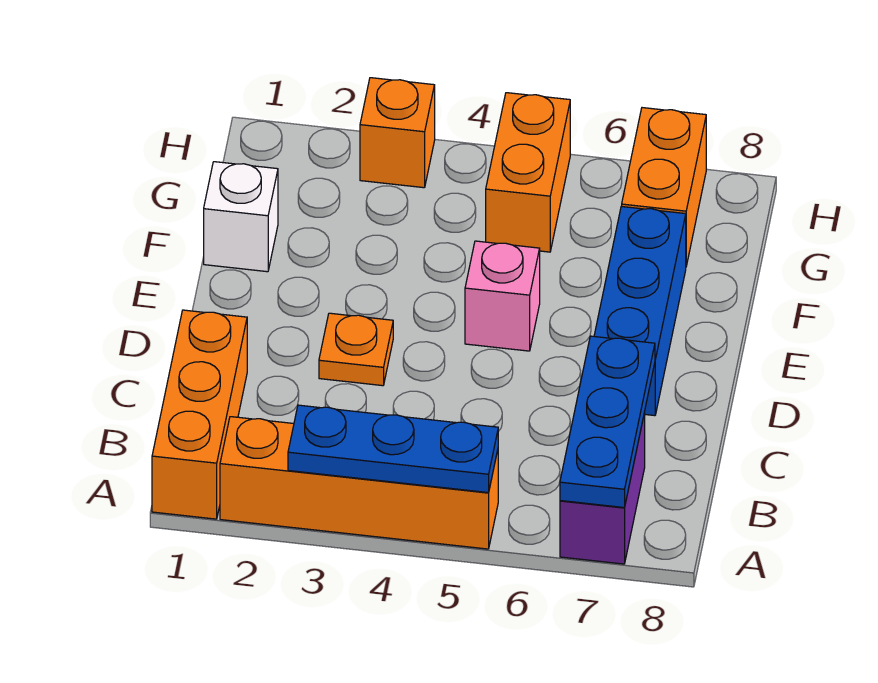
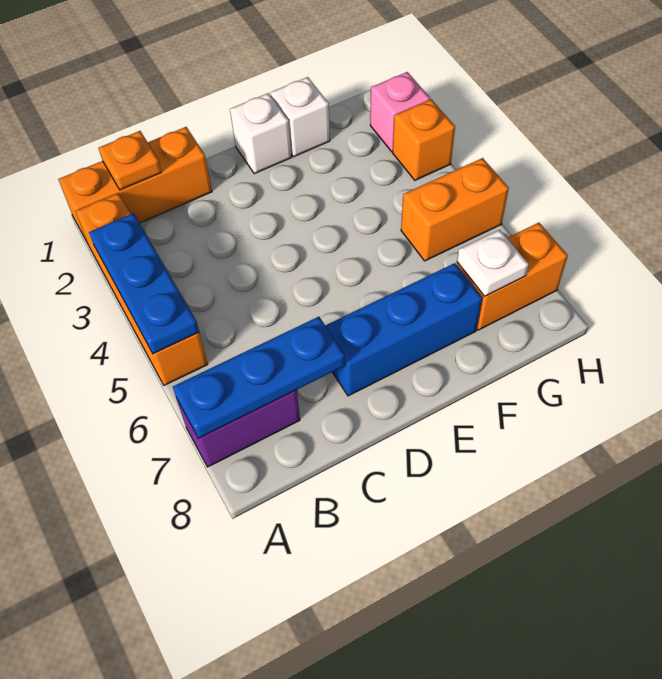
orange 1x1 plate [319,313,393,386] -> orange 1x1 plate moved to [99,131,161,190]
none -> white 1x1 brick [230,93,292,174]
pink 1x1 brick [465,241,540,351] -> pink 1x1 brick moved to [370,72,430,152]
none -> white 1x1 plate [457,230,529,296]

